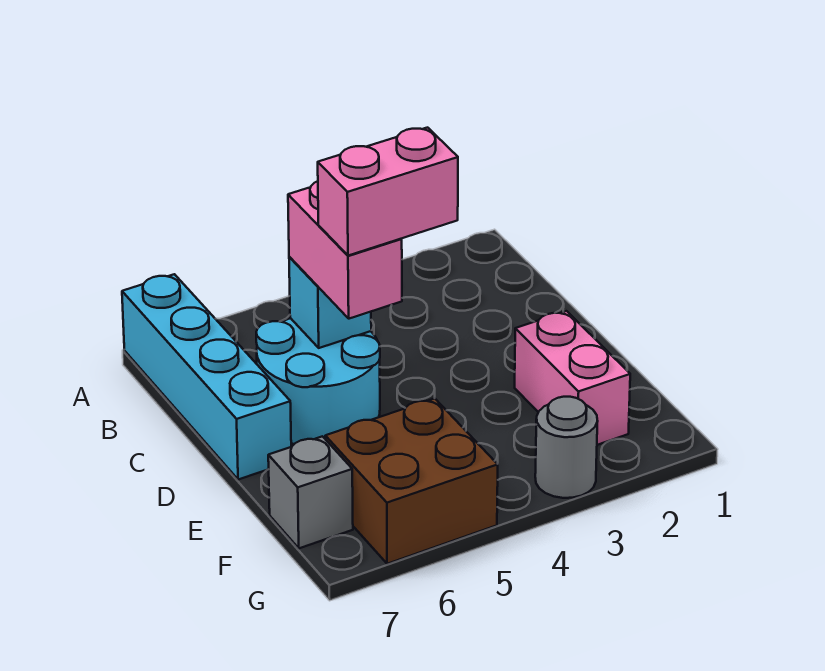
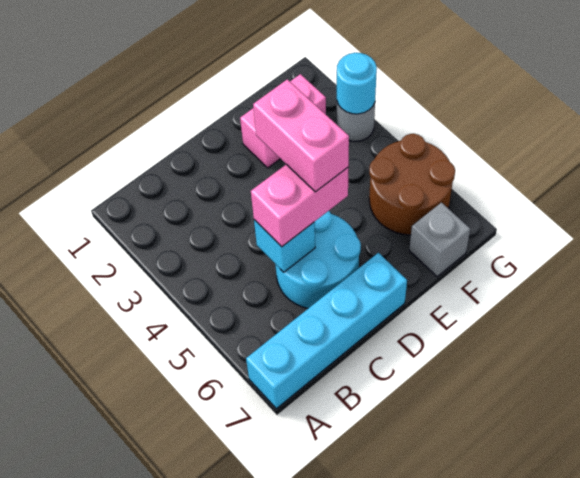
brown 2x2 brick [325,399,498,564] -> brown 2x2 round brick [369,134,455,235]
none -> cyan 1x1 round brick [337,53,377,114]

